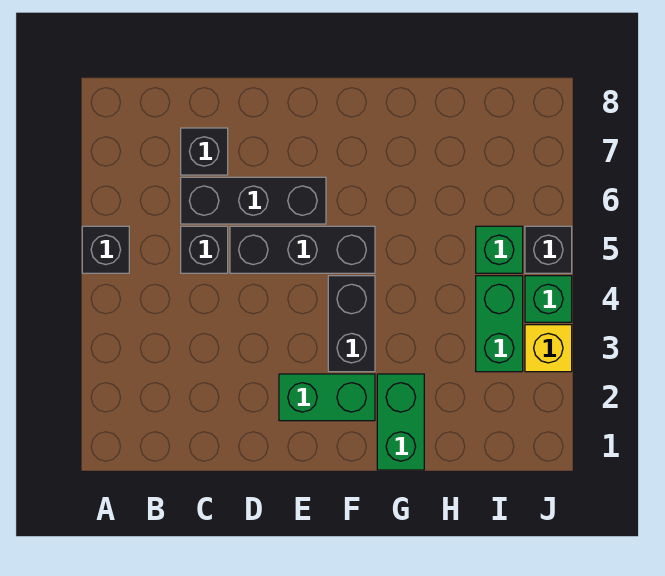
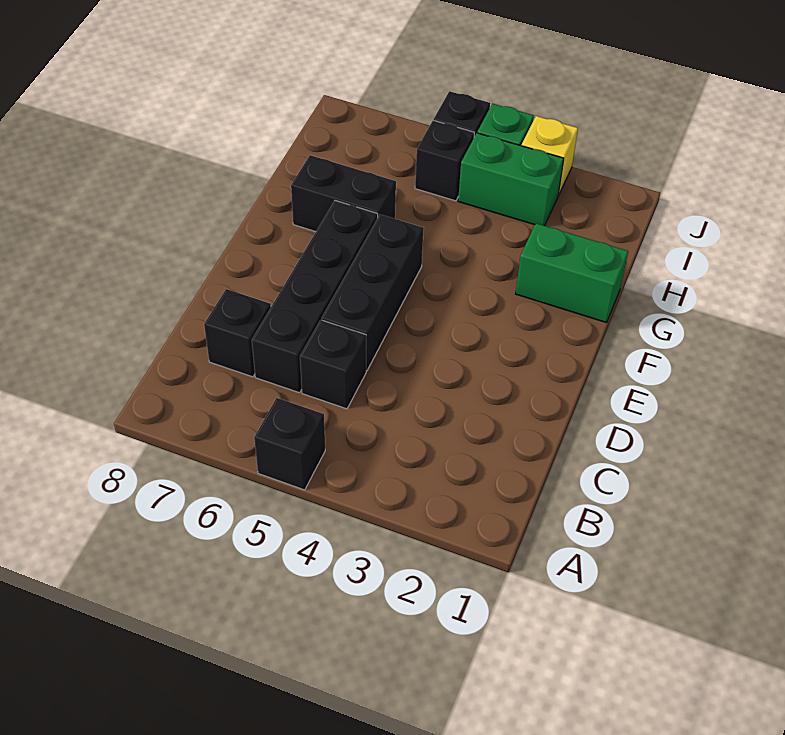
black 1x3 brick [181,177,326,224] -> black 1x4 brick [252,201,378,393]
green 1x2 brick [279,374,375,421] -> none
black 1x2 brick [328,276,375,372] -> black 1x2 brick moved to [291,155,396,232]
green 1x1 brick [476,226,523,273] -> black 1x1 brick [415,120,474,201]

